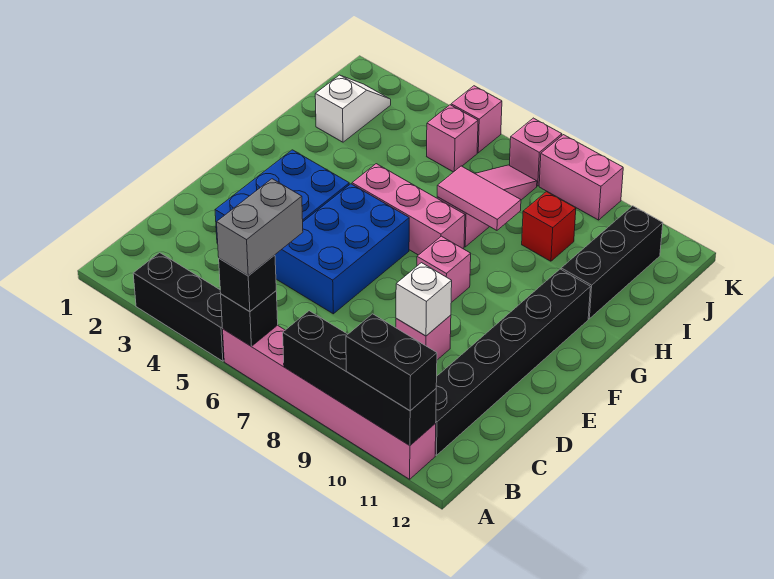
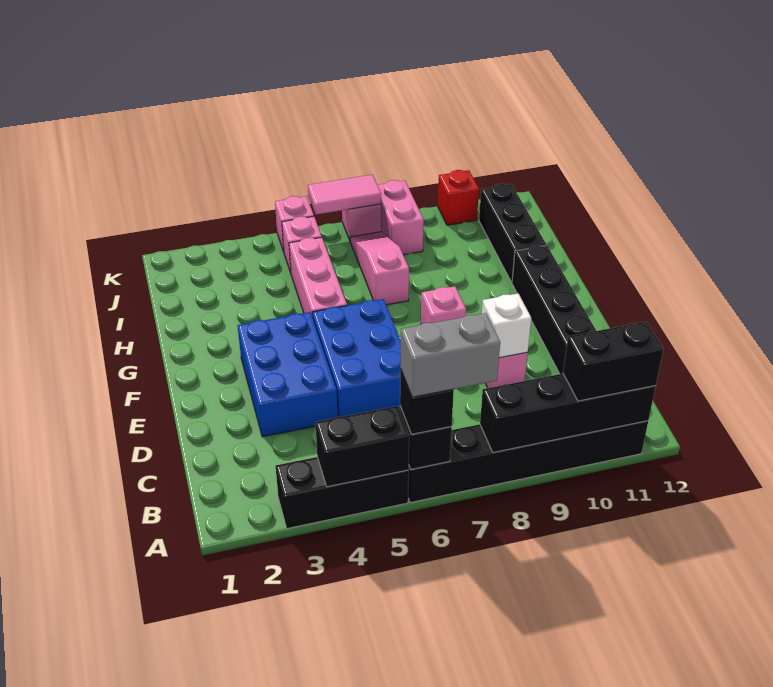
none -> black 1x2 brick [315,406,409,487]
pink 1x6 brick [223,325,436,479] -> black 1x6 brick [408,421,648,503]
grey 1x2 brick [217,179,303,276] -> grey 1x2 brick turned to [400,313,500,397]
pink 1x3 brick [352,164,465,255] -> pink 1x3 brick turned to [289,237,347,317]
pink 1x2 tile [437,166,521,230] -> pink 1x2 tile moved to [308,175,381,215]
white 1x2 slope [315,75,391,142] -> none
red 1x1 brick [522,192,576,261] -> red 1x1 brick moved to [438,170,479,225]
pink 1x2 brick [539,135,623,220] -> pink 1x2 brick turned to [377,180,424,255]

